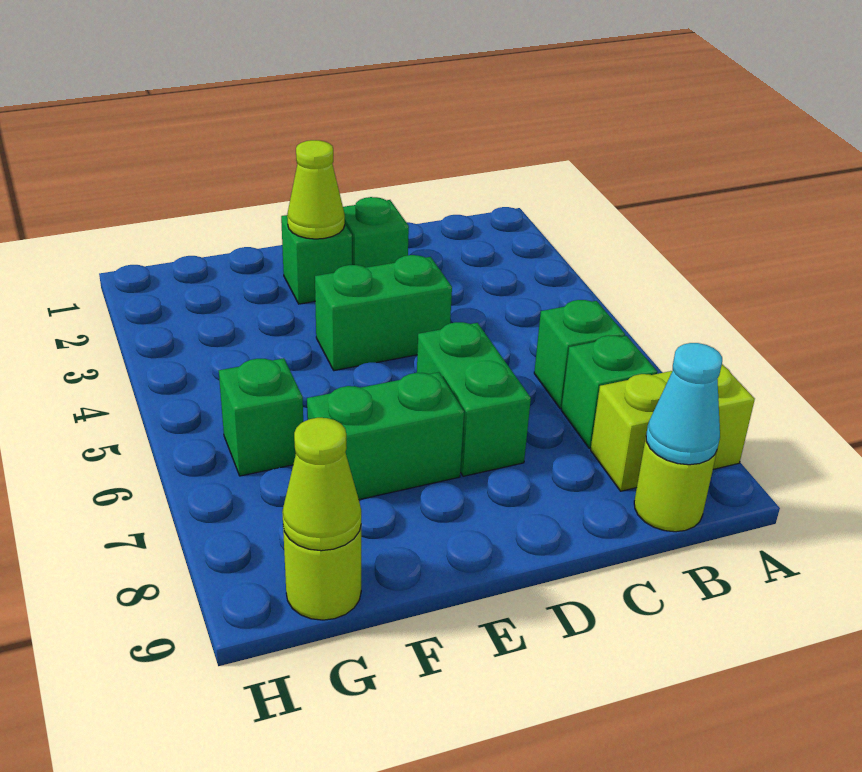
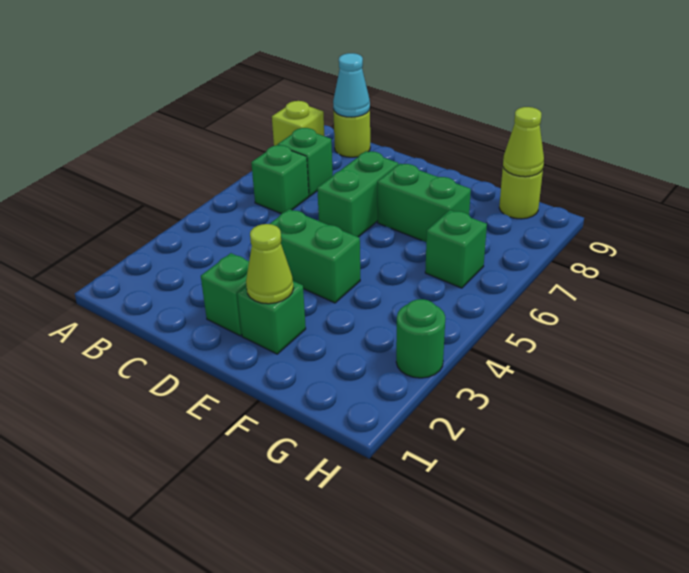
lime 1x2 brick [591,364,755,491] -> lime 1x1 brick [272,101,324,146]
none -> green 1x1 round brick [396,299,445,378]

